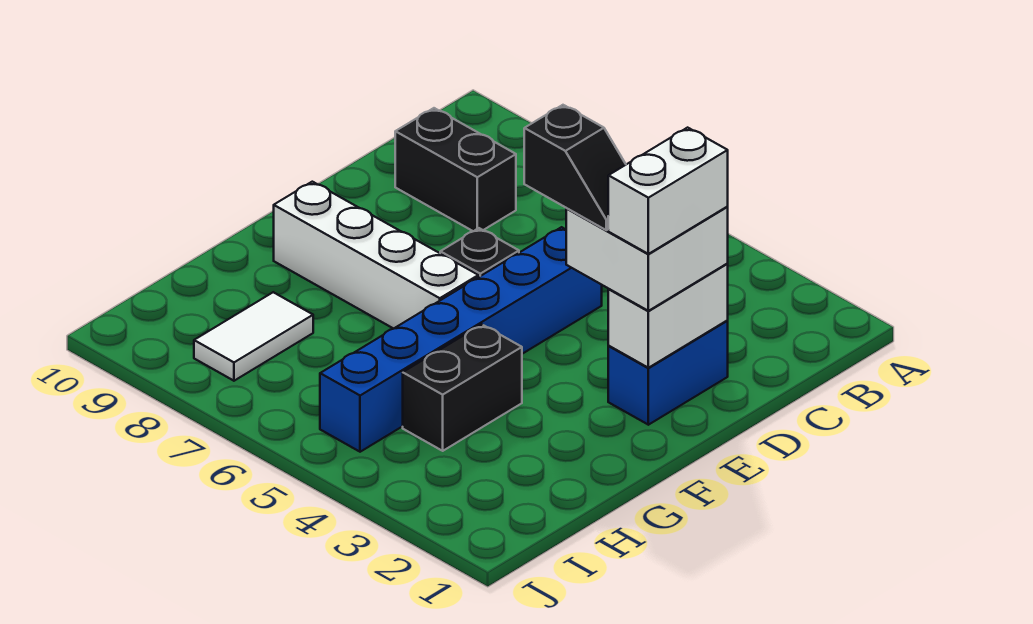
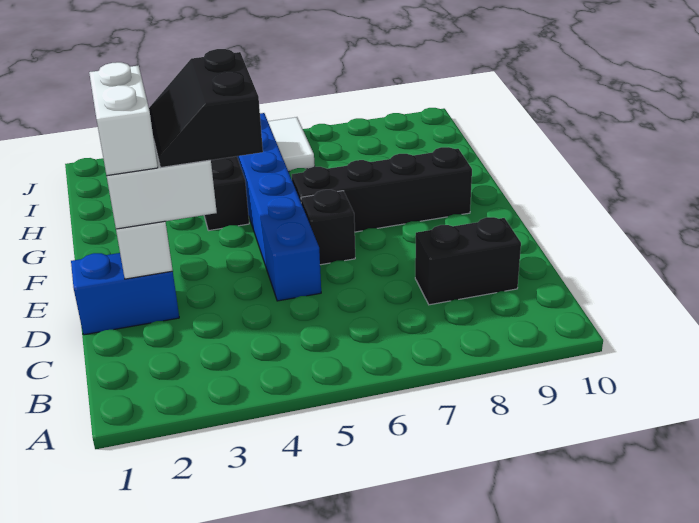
blue 1x2 brick [608,321,728,425] -> blue 1x2 brick turned to [71,253,179,335]
black 1x2 slope [524,105,626,230] -> black 2x2 slope [149,49,263,167]
white 1x4 brick [274,182,478,329] -> black 1x4 brick [292,147,472,232]
white 1x2 tile [194,292,313,381] -> white 1x2 tile moved to [268,117,315,172]

